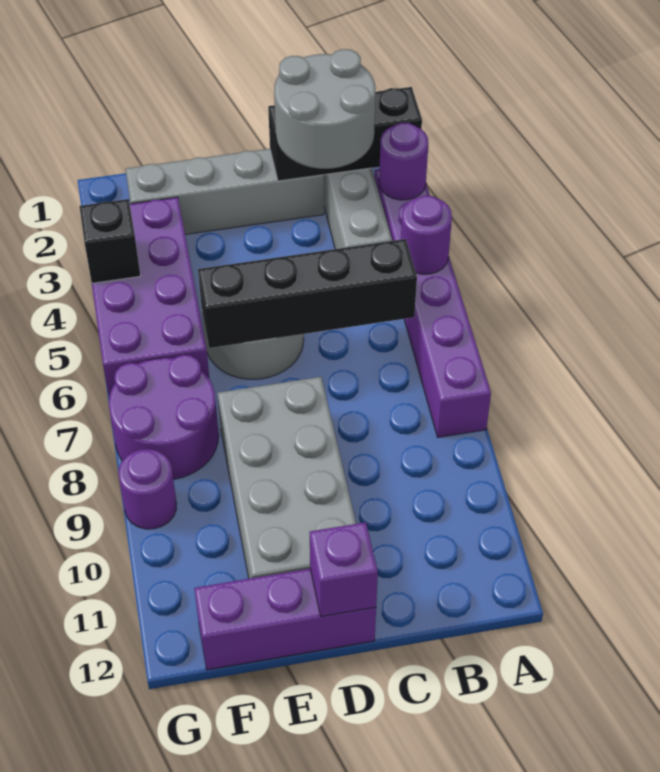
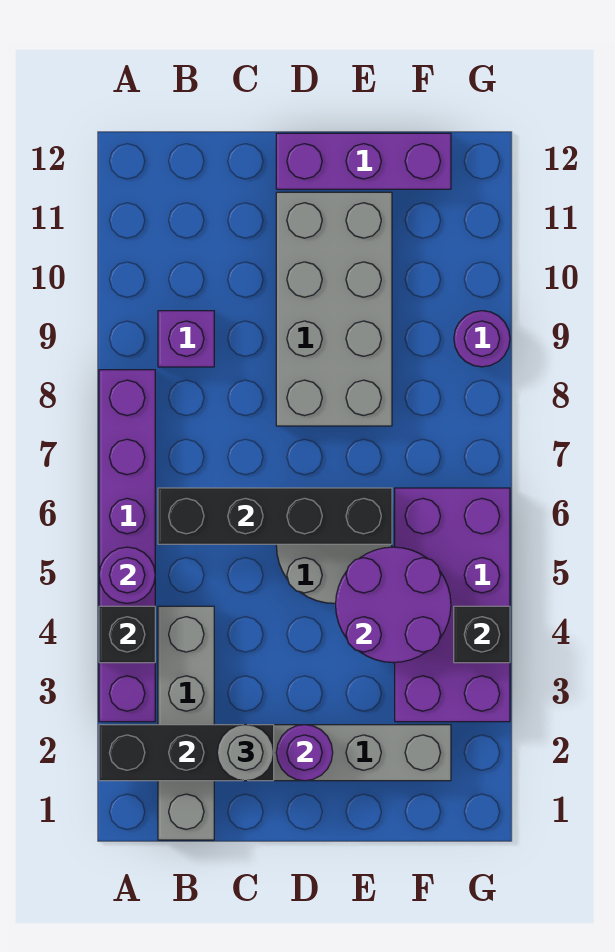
purple 1x1 round brick [379,123,428,200] -> purple 1x1 round brick moved to [276,725,333,781]
none -> black 1x1 brick [99,606,155,663]
grey 2x2 round brick [274,49,376,169] -> grey 1x1 round brick [217,725,274,781]
purple 1x1 brick [310,522,378,616] -> purple 1x1 brick moved to [158,311,214,367]
purple 2x2 round brick [109,355,219,479] -> purple 2x2 round brick moved to [336,547,451,663]

